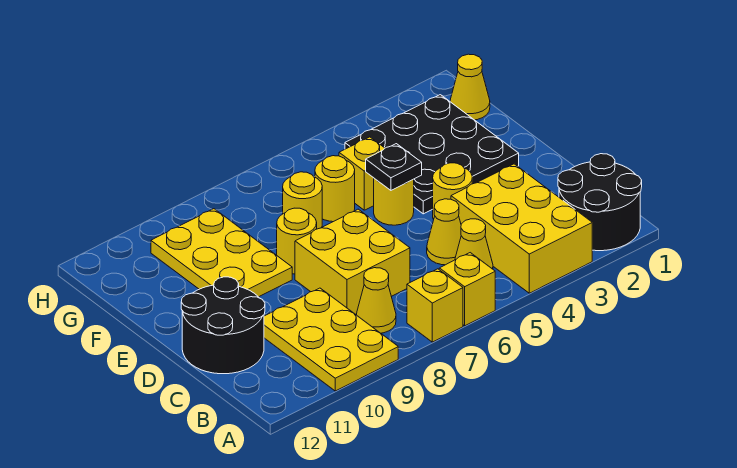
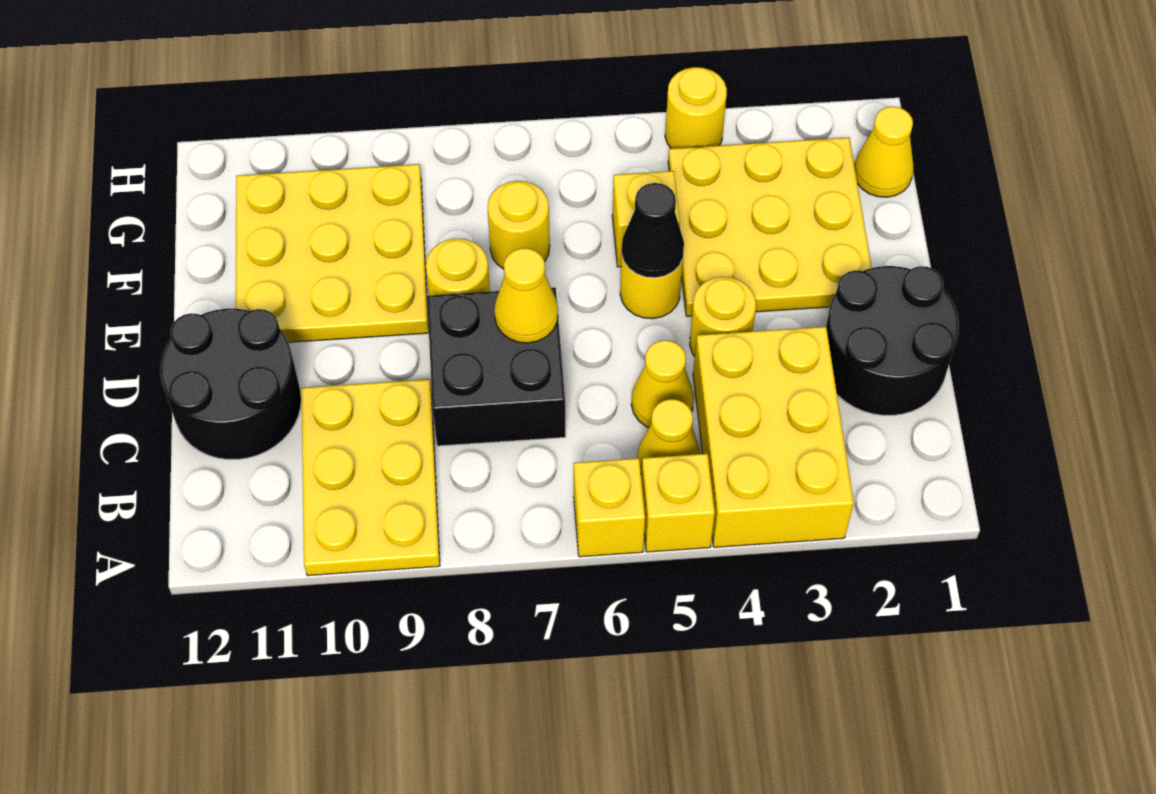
black 2x2 round brick [558,154,642,251] -> black 2x2 round brick moved to [826,266,959,415]
yellow 1x1 brick [407,269,463,342] -> yellow 1x1 brick moved to [641,454,715,552]
yellow 1x1 cone [357,268,396,333] -> yellow 1x1 cone moved to [494,248,558,343]
yellow 2x2 brick [295,209,410,314] -> black 2x2 brick [427,287,566,446]
black 3x3 plate [345,95,519,214] -> yellow 3x3 plate [668,138,872,316]
black 1x1 plate [366,144,422,190] -> black 1x1 cone [622,183,684,278]
yellow 2x3 plate [151,209,292,297] -> yellow 3x3 plate [236,164,429,342]
yellow 1x1 round brick [315,156,355,222] -> yellow 1x1 round brick moved to [665,67,727,149]

